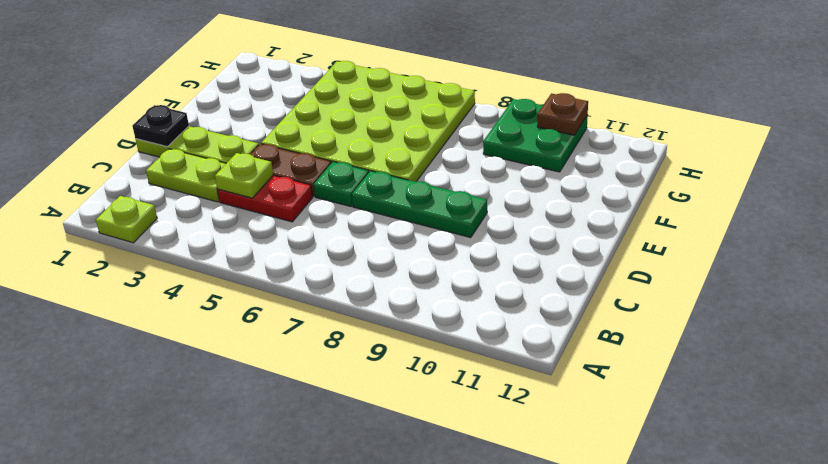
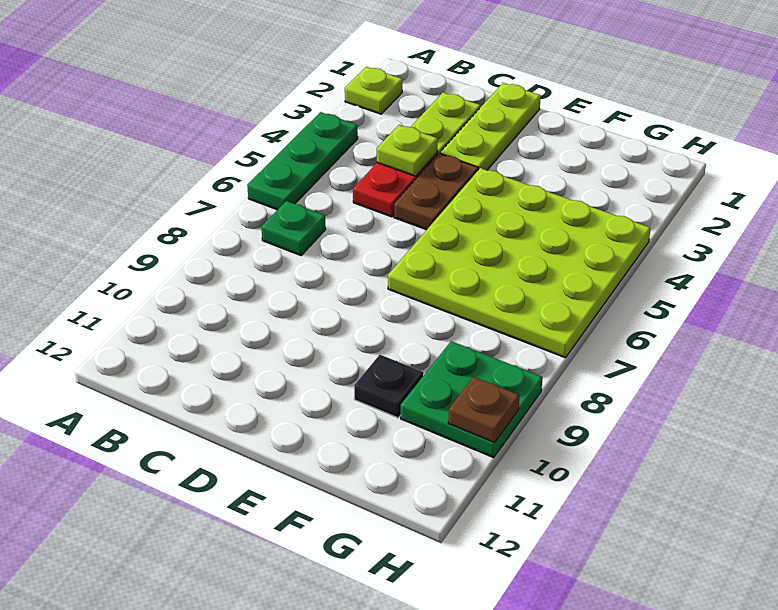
black 1x1 plate [133,105,189,147] -> black 1x1 plate moved to [354,355,424,418]
green 1x1 plate [314,162,369,207] -> green 1x1 plate moved to [261,201,326,255]
green 1x3 plate [352,171,487,238] -> green 1x3 plate moved to [247,112,358,210]

